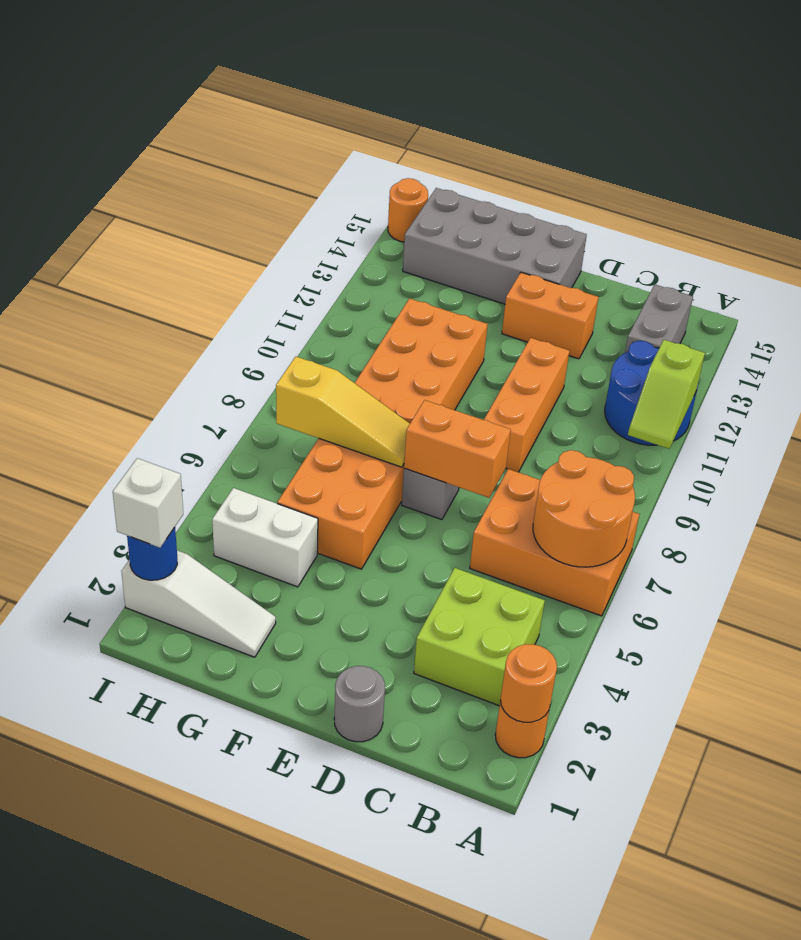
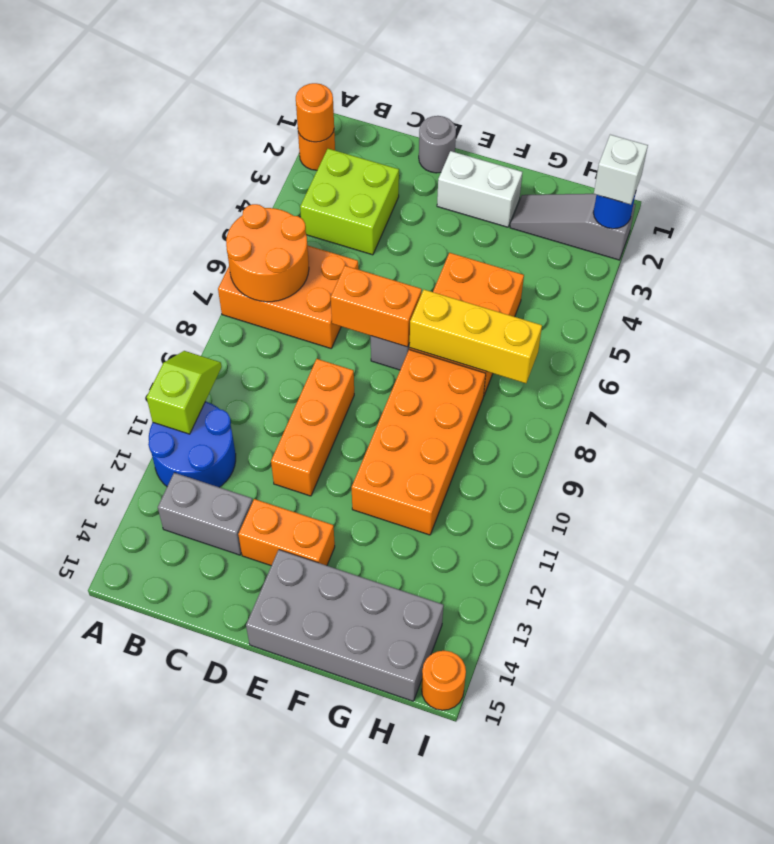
grey 1x2 brick [625,285,693,353] -> grey 1x2 brick turned to [158,473,253,555]
yellow 1x3 slope [276,357,410,467] -> yellow 1x3 brick [410,290,542,383]
white 1x3 slope [121,550,276,657] -> grey 1x3 slope [510,194,636,260]
white 1x2 brick [212,488,318,587] -> white 1x2 brick moved to [437,151,522,227]

